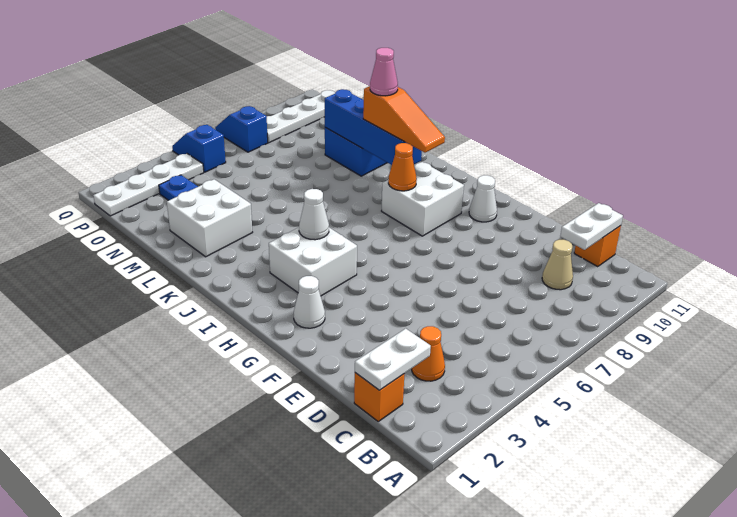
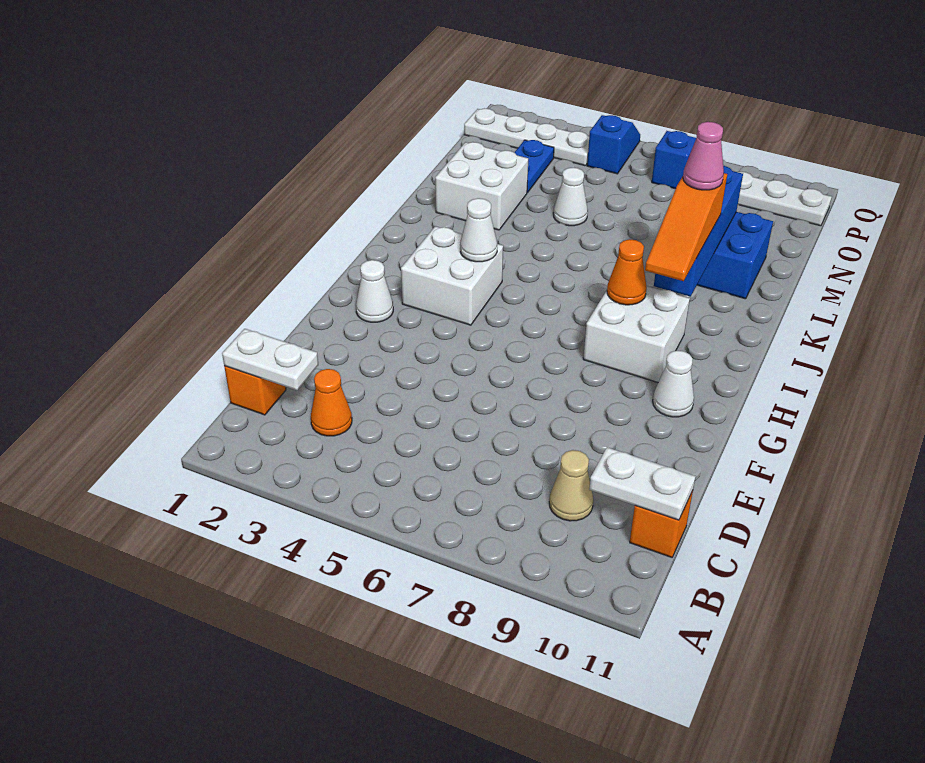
none -> white 1x1 cone [553,168,588,226]

